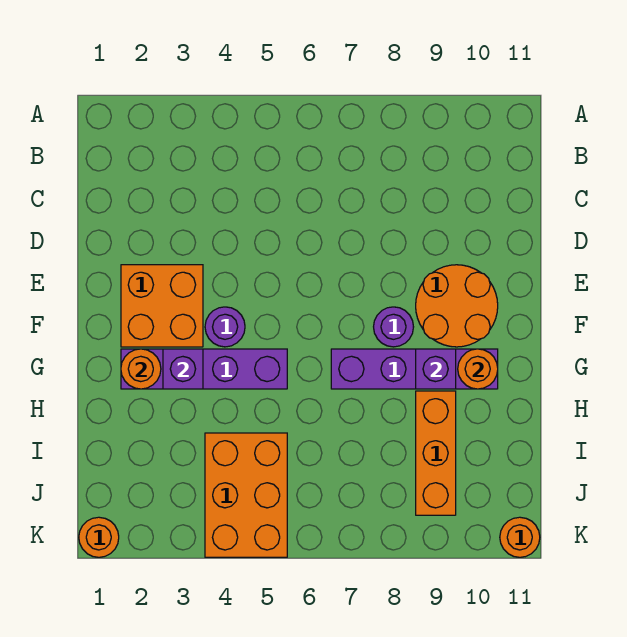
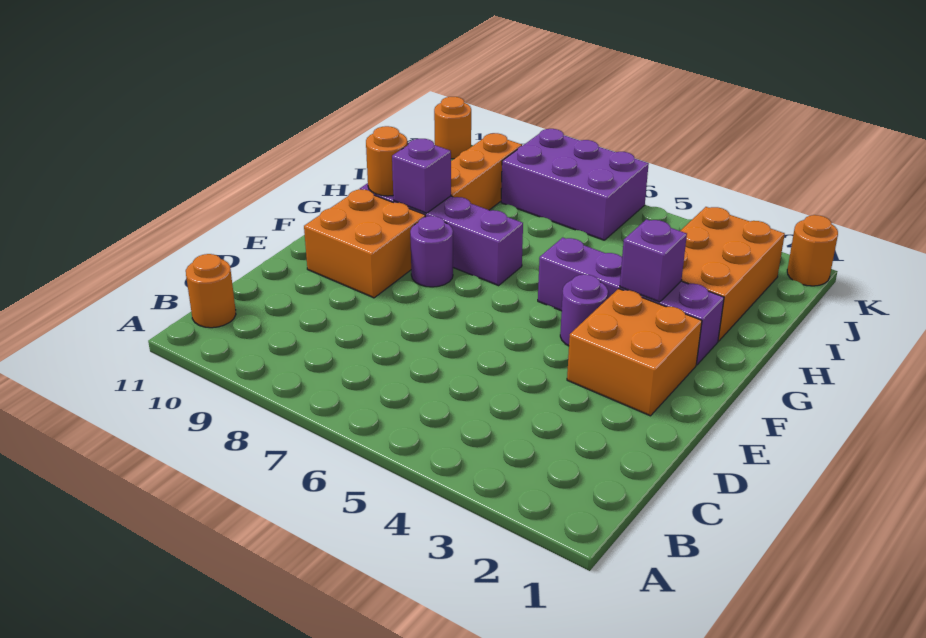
orange 2x2 round brick [416,265,498,347] -> orange 2x2 brick [304,189,425,298]
orange 1x1 round brick [121,349,161,389] -> orange 1x1 round brick moved to [186,254,236,328]
orange 2x3 brick [205,433,287,557] -> orange 2x3 brick moved to [681,207,785,341]
none -> purple 2x3 brick [501,129,649,240]

